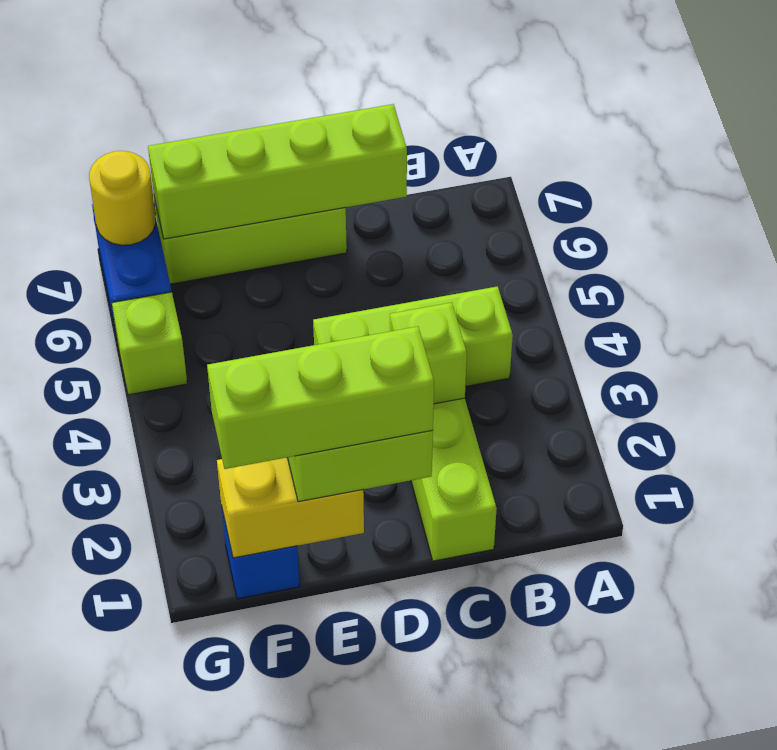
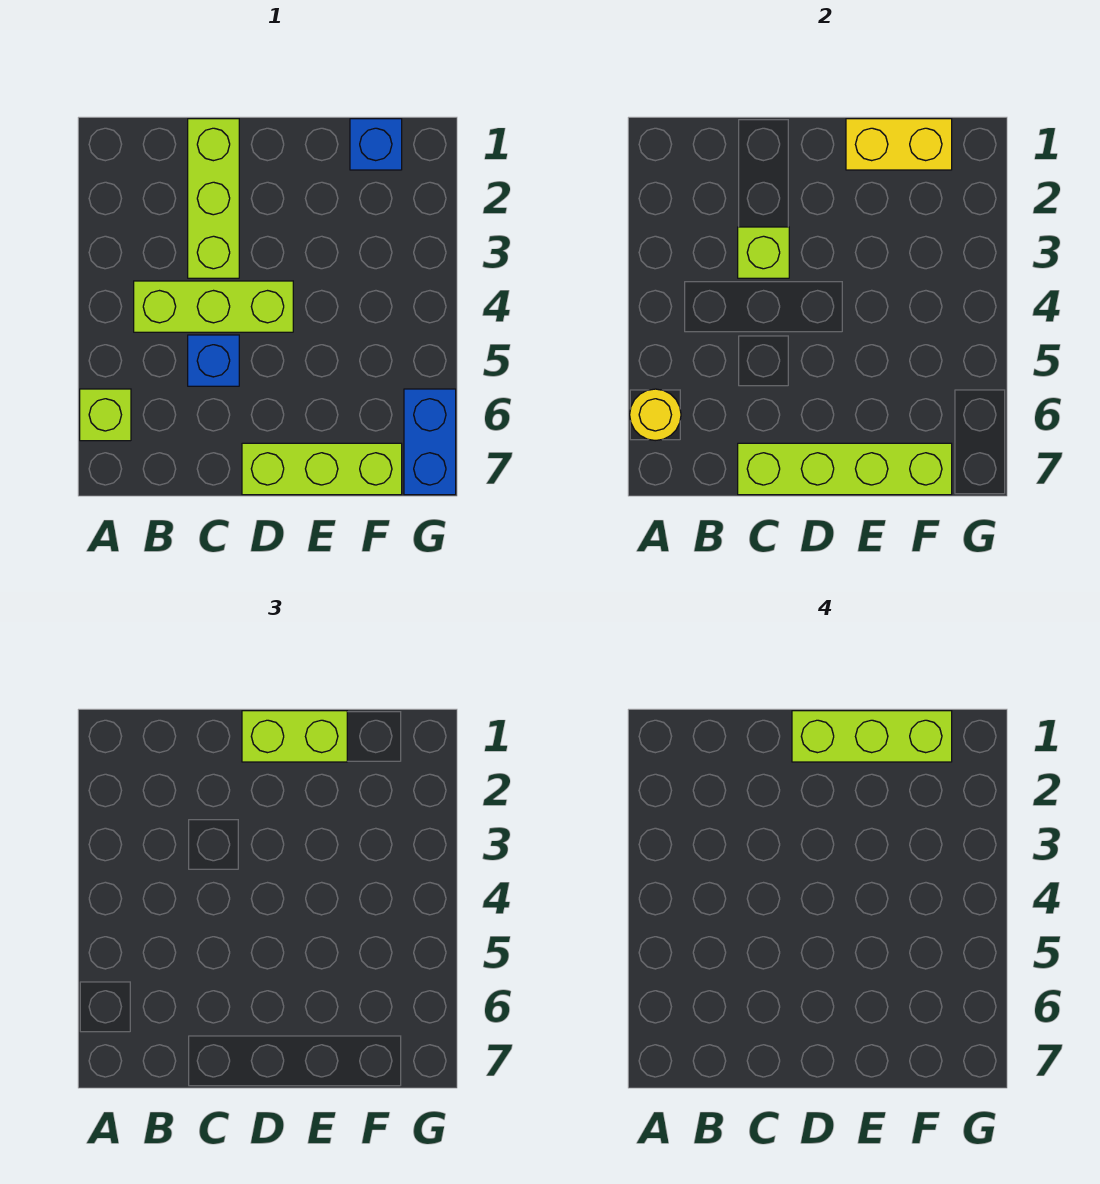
none -> blue 1x1 brick [188,335,239,386]
lime 1x1 brick [112,292,187,395] -> lime 1x1 brick moved to [80,389,131,441]
yellow 1x1 round brick [89,151,156,245] -> yellow 1x1 round brick moved to [630,389,681,441]

